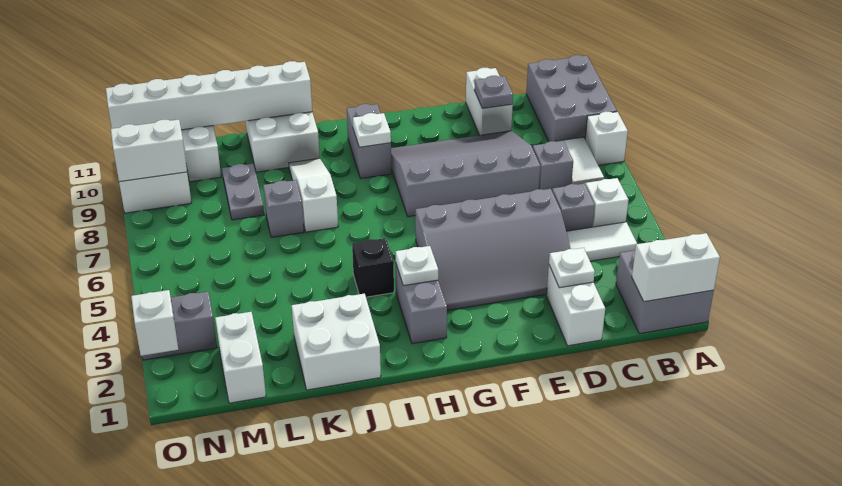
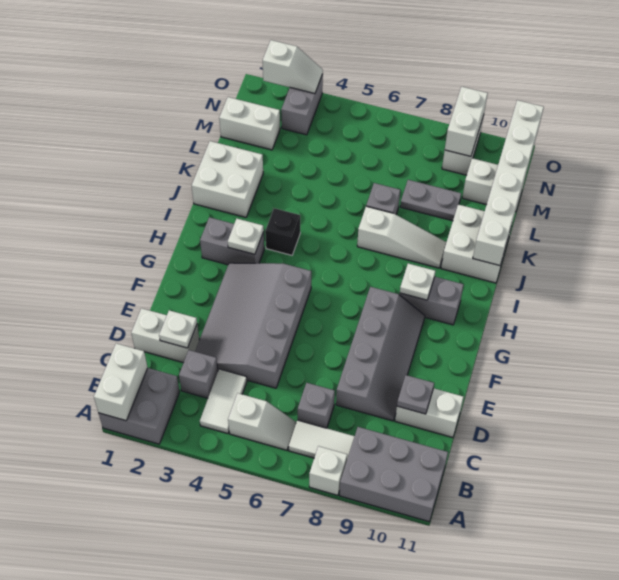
grey 1x1 brick [552,184,595,231] -> grey 1x1 brick moved to [179,350,218,398]
grey 3x4 slope [391,131,540,217] -> grey 2x4 slope [336,287,425,421]

